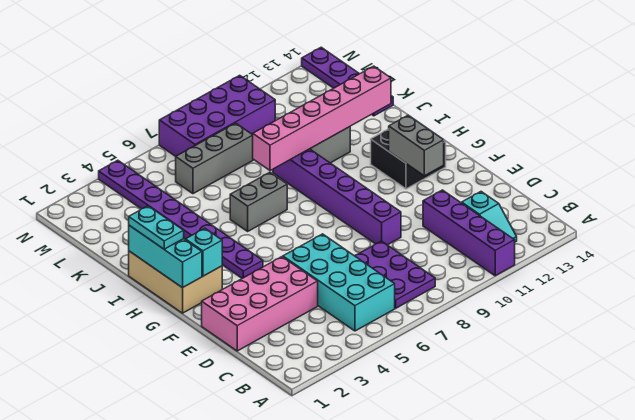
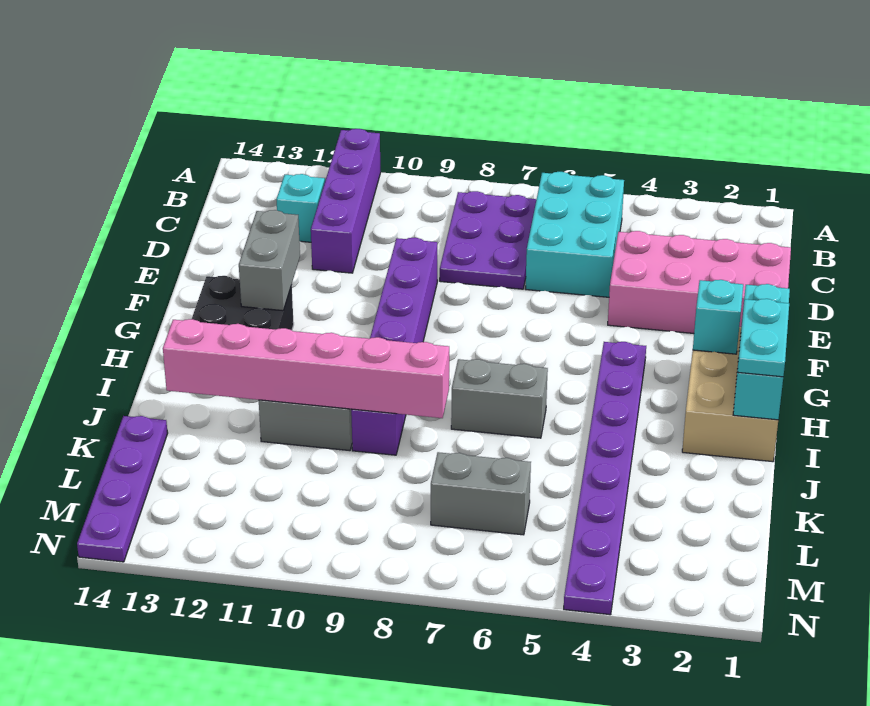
cyan 2x4 brick [283,234,395,331] -> cyan 2x3 brick [526,172,624,297]
grey 1x3 brick [176,123,253,194] -> grey 1x2 brick [431,452,531,535]
purple 2x4 brick [159,75,275,156] -> none

